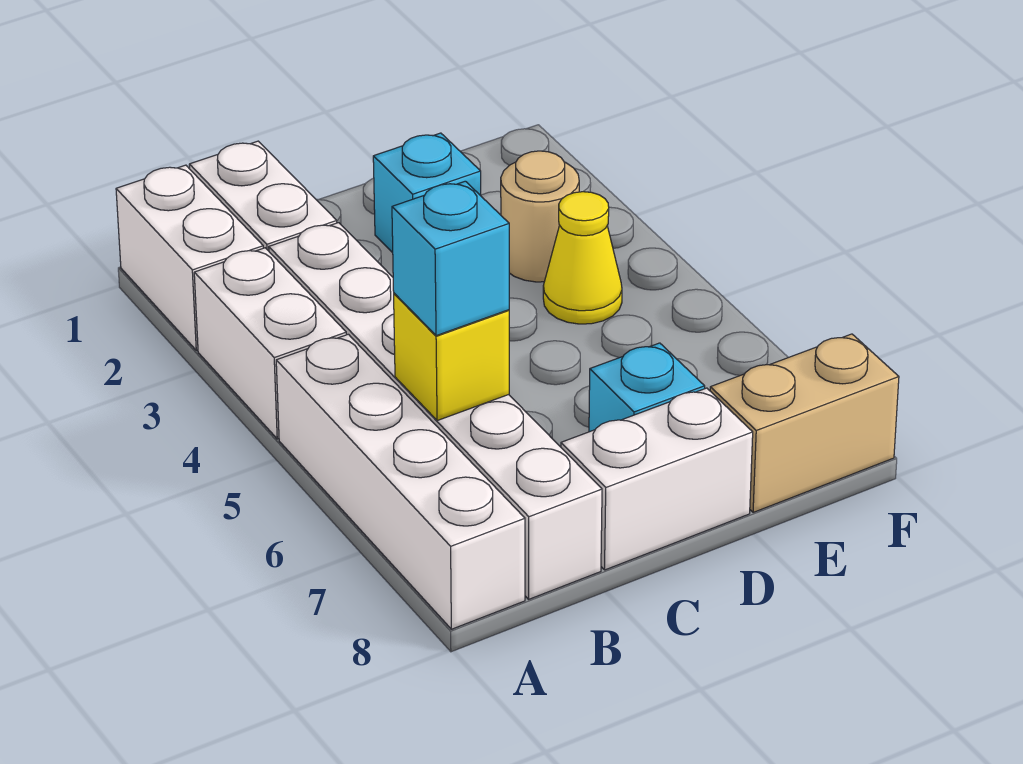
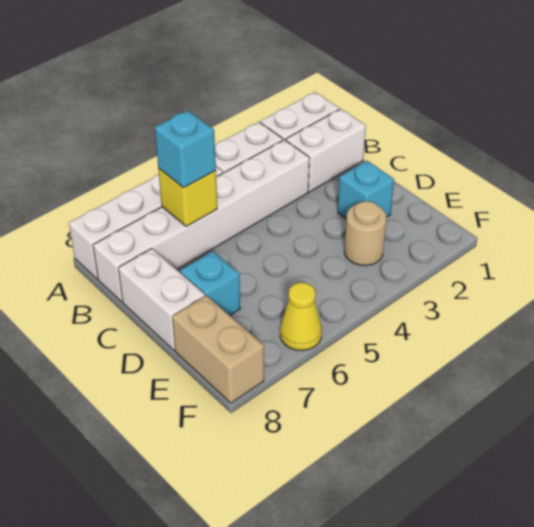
yellow 1x1 cone [543,192,622,324] -> yellow 1x1 cone moved to [280,283,322,350]

